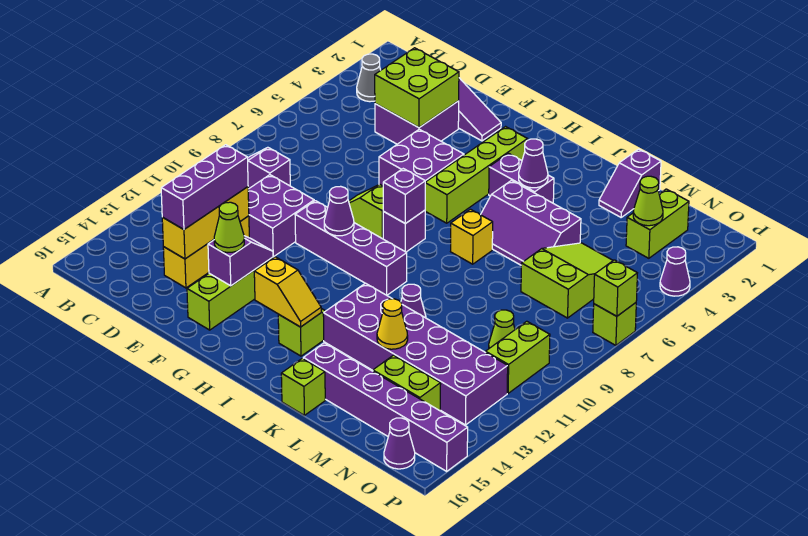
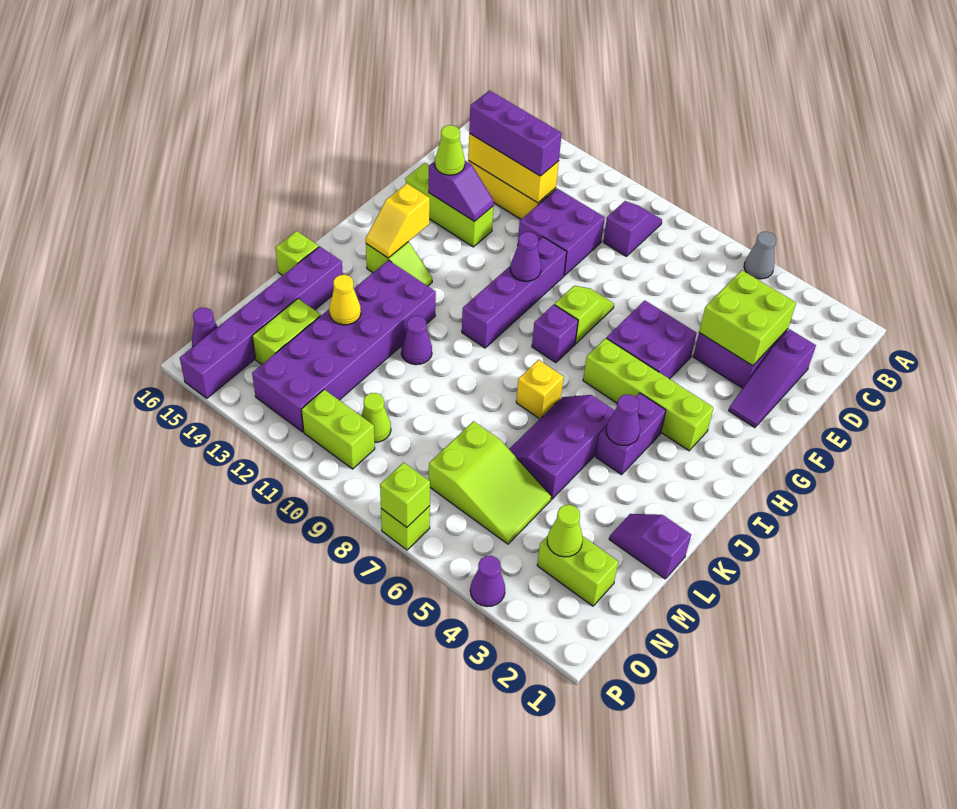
grey 1x1 cone [357,54,381,102] -> grey 1x1 cone moved to [744,232,776,279]
purple 1x1 brick [383,169,425,224] -> none

